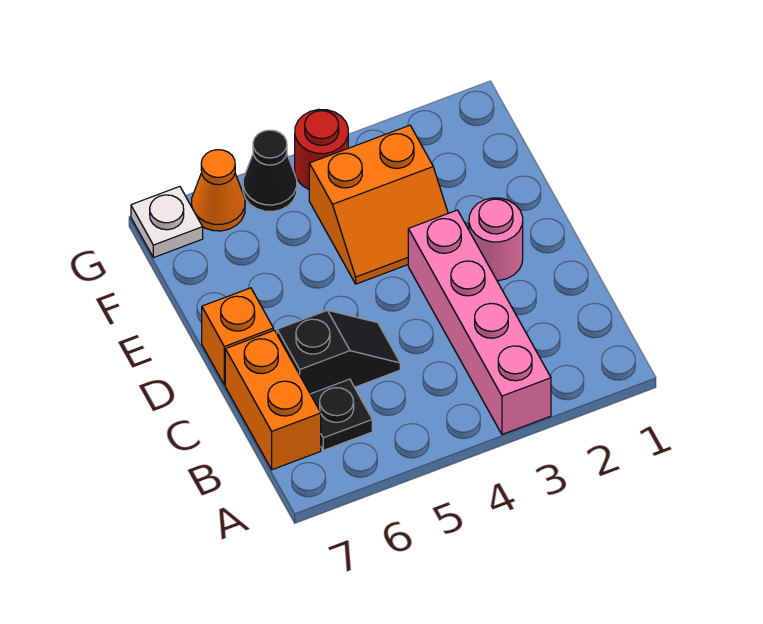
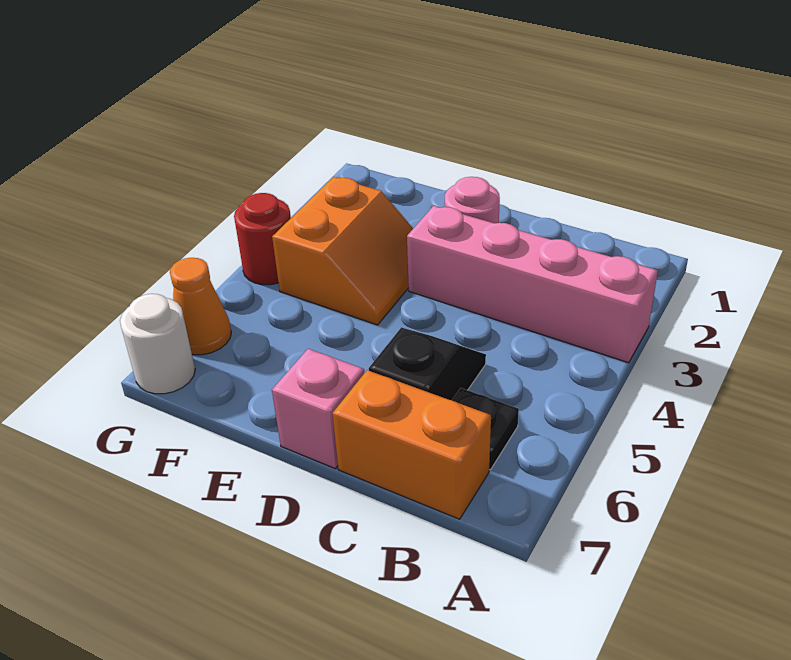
orange 1x1 brick [202,288,273,385] -> pink 1x1 brick [272,349,364,469]
black 1x1 cone [243,130,297,211] -> none
white 1x1 plate [131,186,203,258] -> white 1x1 round brick [120,294,195,394]

